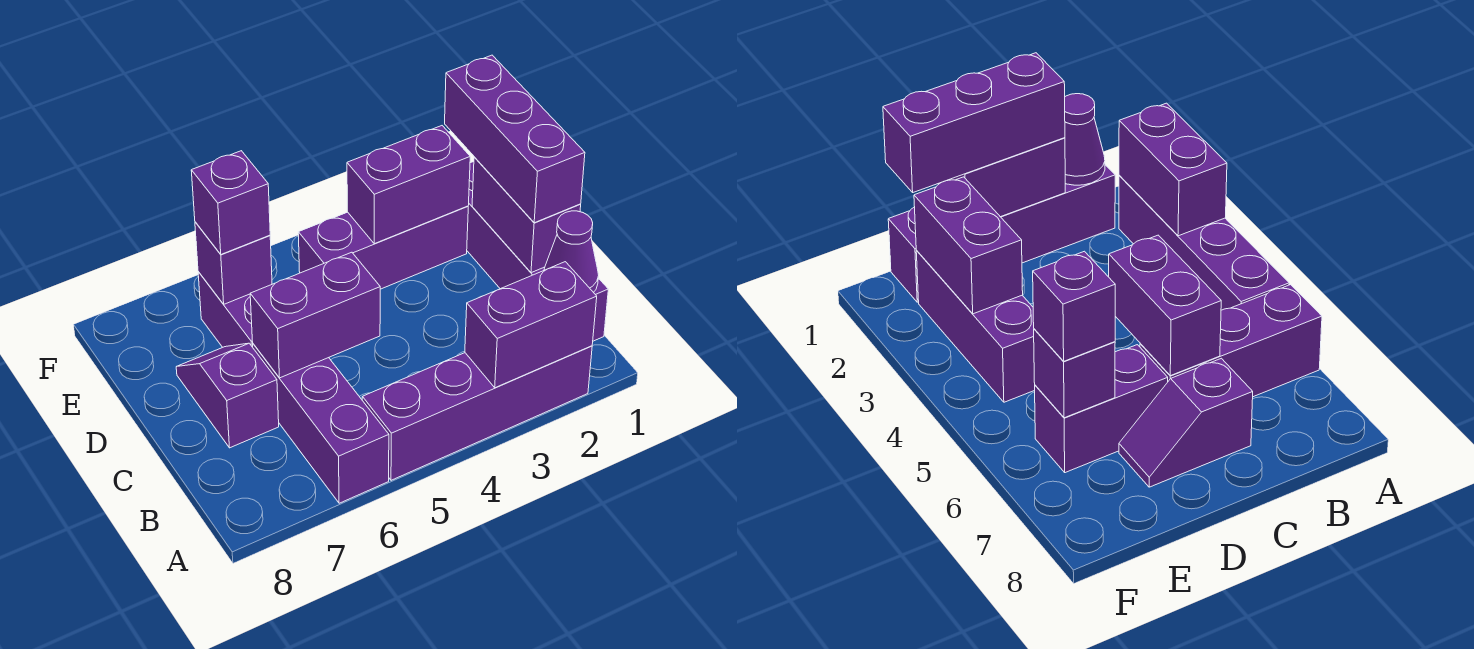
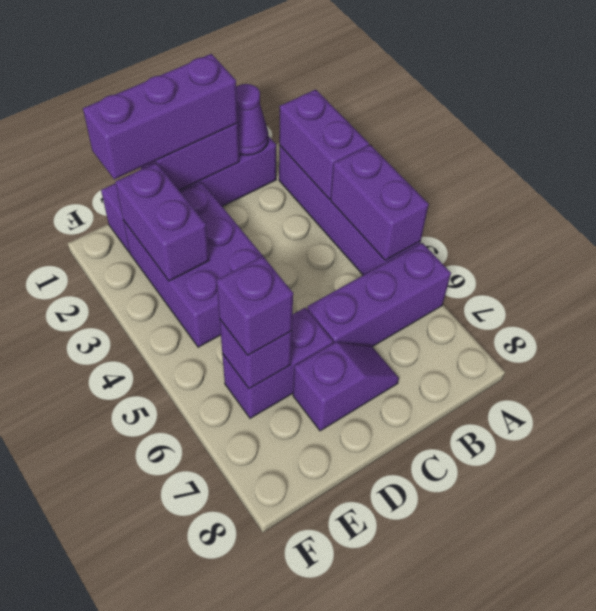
purple 1x2 brick [250,252,380,378] -> purple 1x2 brick moved to [331,145,429,260]
purple 1x2 slope [176,343,279,448] -> purple 1x2 slope turned to [293,342,399,431]
purple 1x3 brick [298,206,468,289] -> purple 2x3 brick [123,182,263,347]

